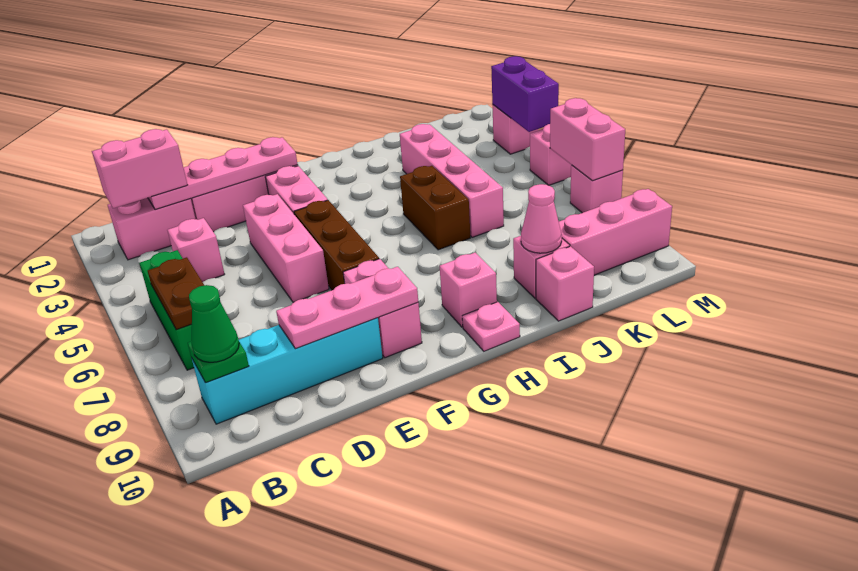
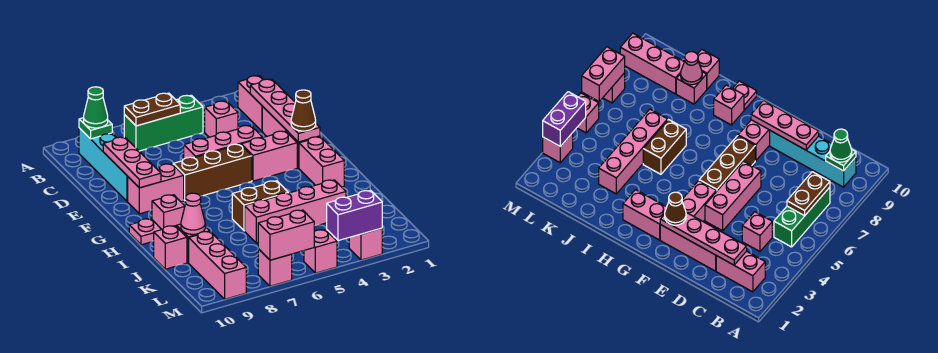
pink 1x2 brick [92,129,187,208] -> pink 1x2 brick moved to [299,137,344,187]
none -> brown 1x1 cone [291,90,316,131]

